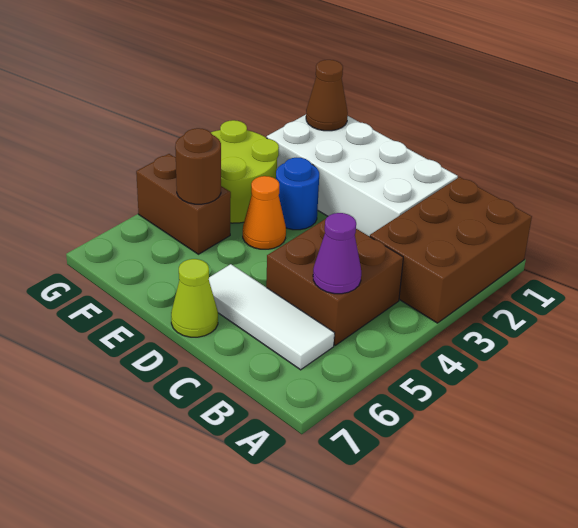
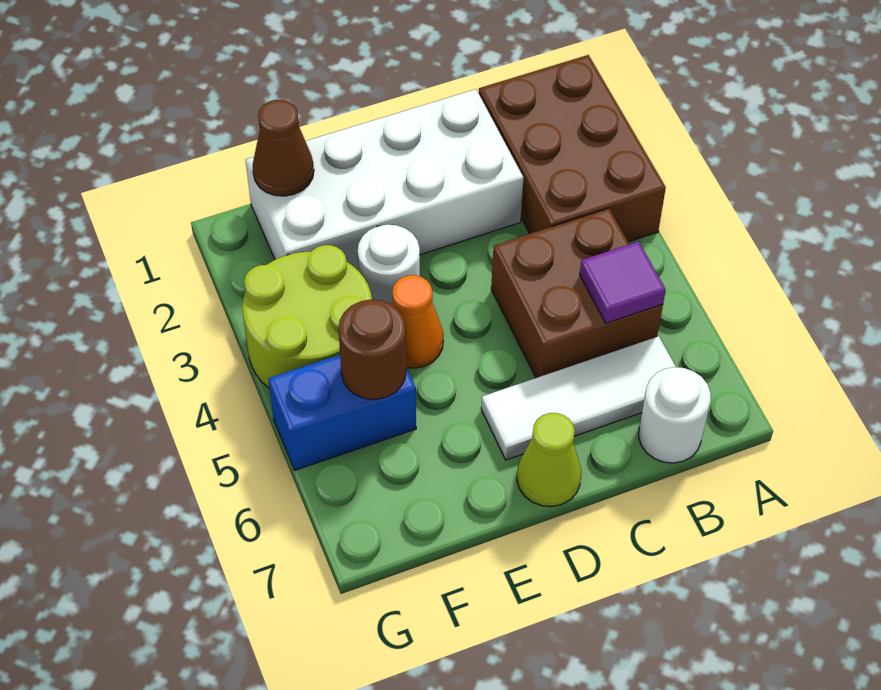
purple 1x1 cone [313,213,361,294] -> purple 1x1 tile [580,241,666,323]
none -> white 1x1 round brick [639,367,711,463]
blue 1x1 round brick [276,158,319,230] -> white 1x1 round brick [358,225,420,305]
brown 1x2 brick [136,154,231,254] -> blue 1x2 brick [268,355,416,470]

